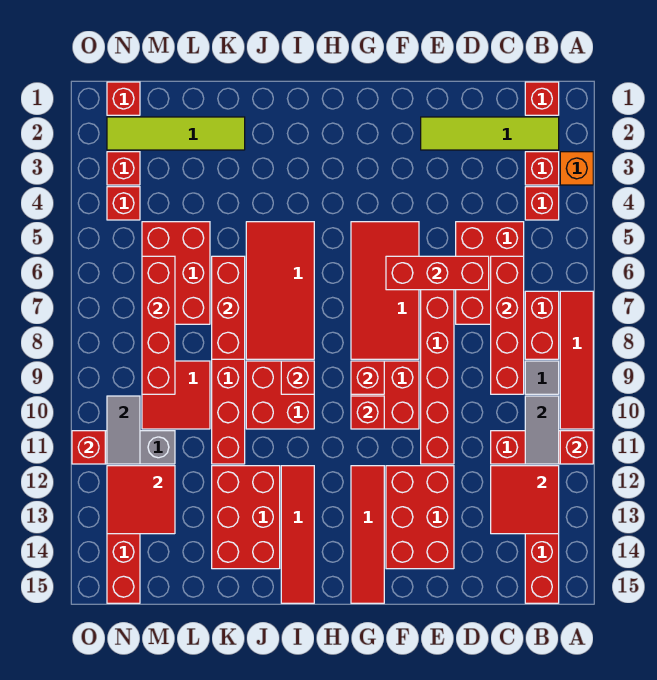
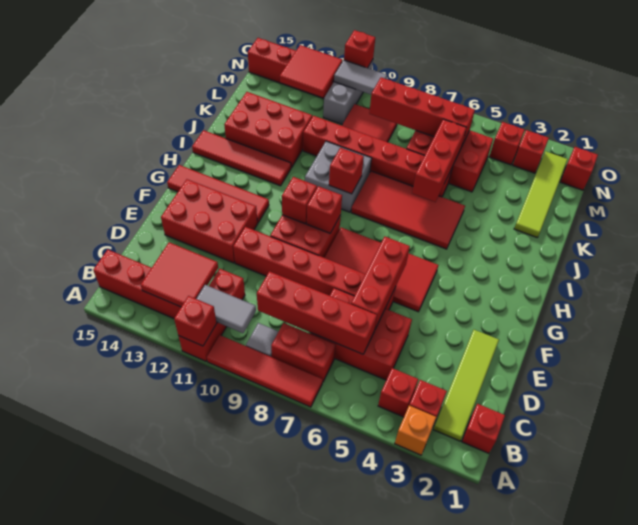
red 2x2 brick [246,361,314,429] -> grey 2x2 brick [305,141,371,212]
red 1x3 brick [212,256,245,359] -> red 1x3 brick turned to [412,119,467,202]

